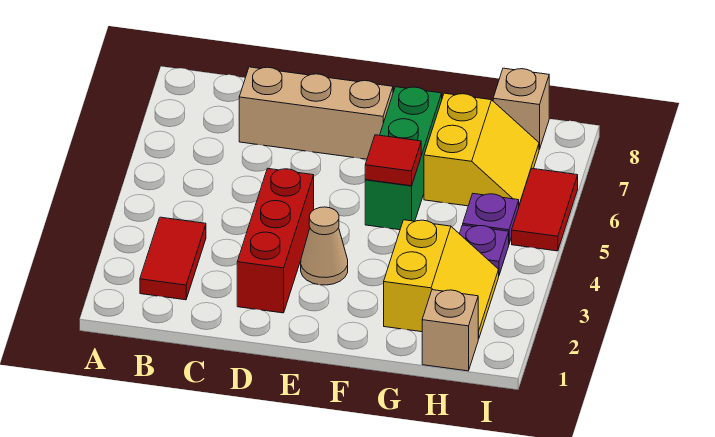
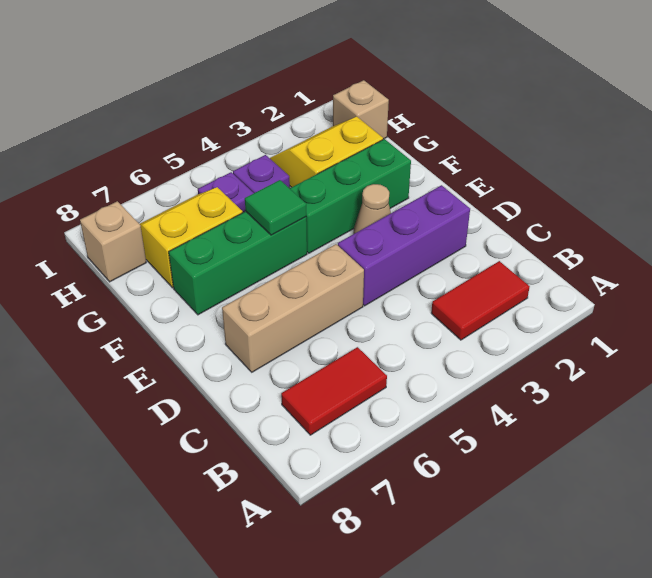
tan 1x3 brick [239,67,393,159] -> tan 1x3 brick turned to [222,244,364,372]
red 1x3 brick [237,168,314,313] -> purple 1x3 brick [338,185,470,306]
none -> green 1x3 brick [290,139,411,253]
red 1x1 tile [365,135,421,186] -> green 1x1 tile [245,180,306,235]
red 1x2 tile [512,168,578,251] -> red 1x2 tile moved to [281,347,387,435]

